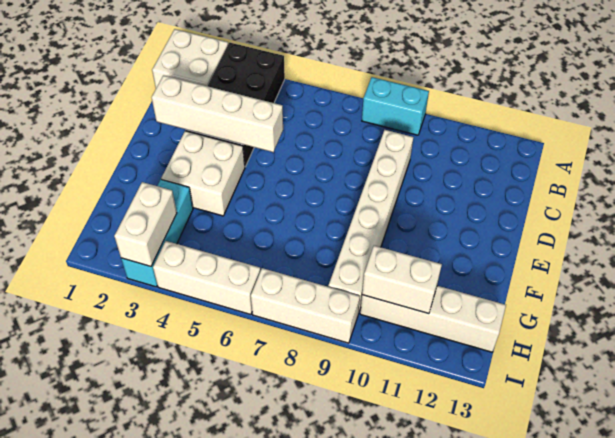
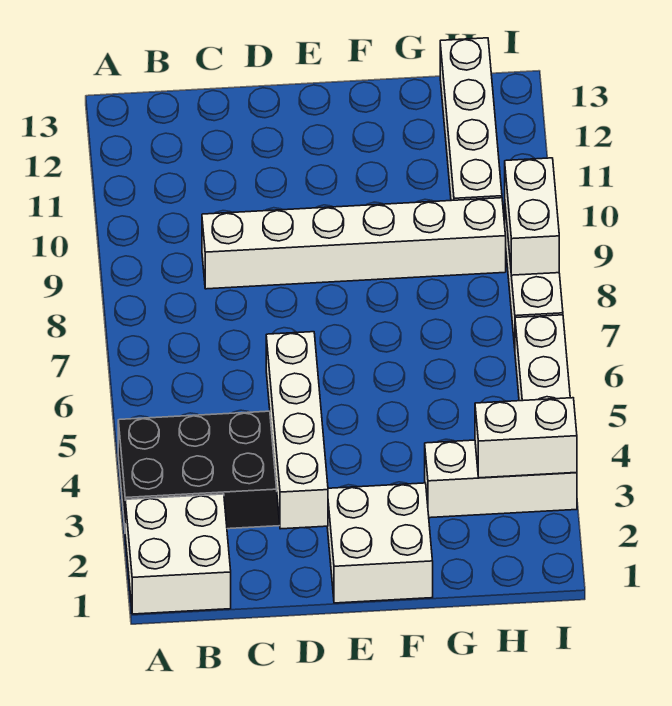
cyan 1x2 brick [362,77,429,135] -> none
white 2x2 brick [161,131,245,216] -> white 2x2 brick moved to [327,483,433,603]
cyan 1x3 brick [121,180,193,287] -> white 1x3 brick [425,440,577,518]
white 1x2 brick [362,246,442,314] -> white 1x2 brick moved to [505,158,559,275]

